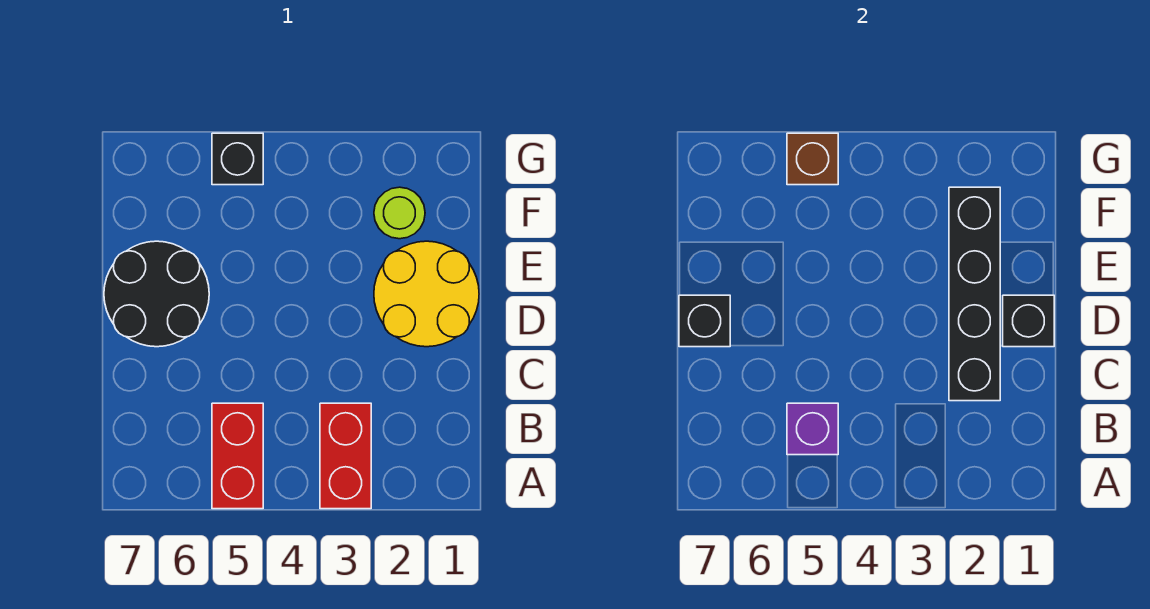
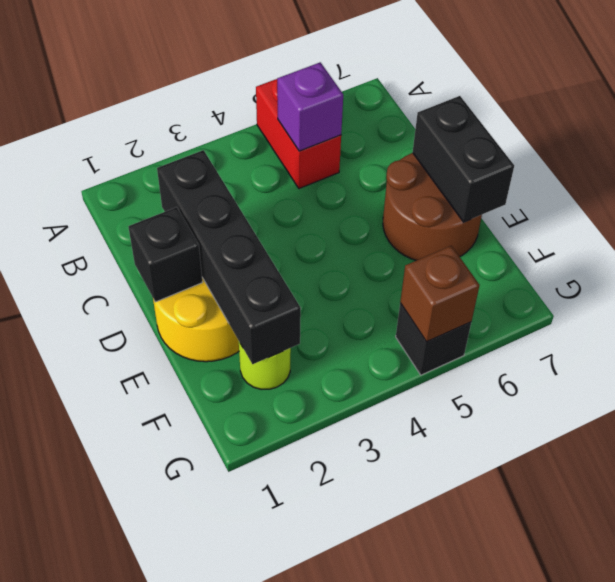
red 1x2 brick [320,403,371,509] -> none
black 2x2 round brick [104,241,209,347] -> brown 2x2 round brick [383,153,482,261]
black 1x1 brick [679,295,730,347] -> black 1x2 brick [413,96,514,222]

